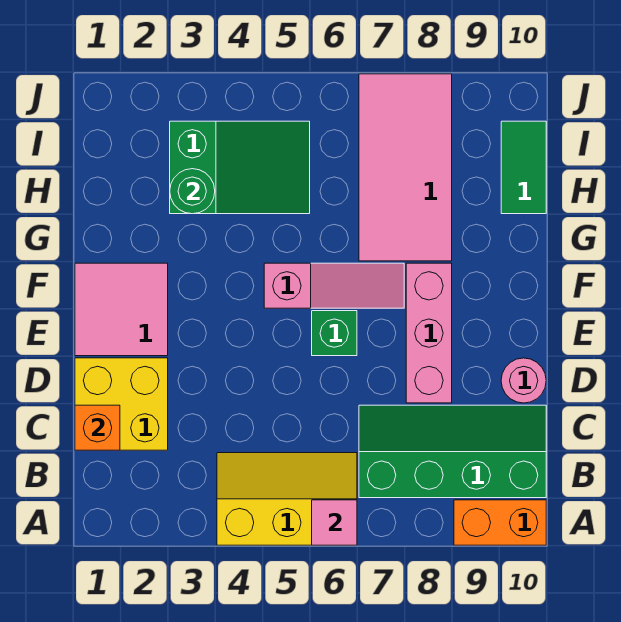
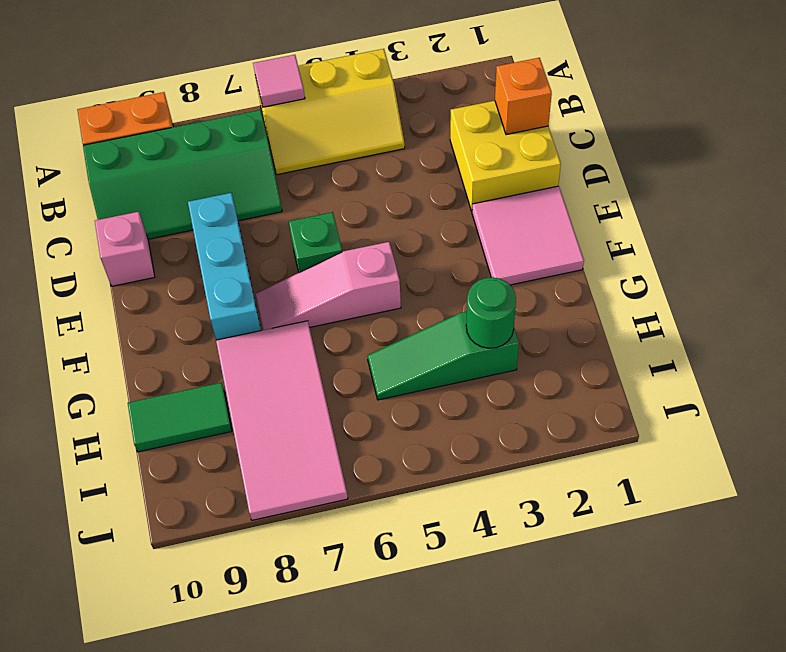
pink 1x3 brick [406,263,452,403] -> cyan 1x3 brick [188,193,261,340]
pink 1x1 round brick [501,358,546,403] -> pink 1x1 brick [95,212,155,286]
green 2x3 slope [170,121,310,214] -> green 1x3 slope [367,312,519,400]
green 1x2 tile [501,121,546,214] -> green 1x2 tile turned to [128,383,232,452]

